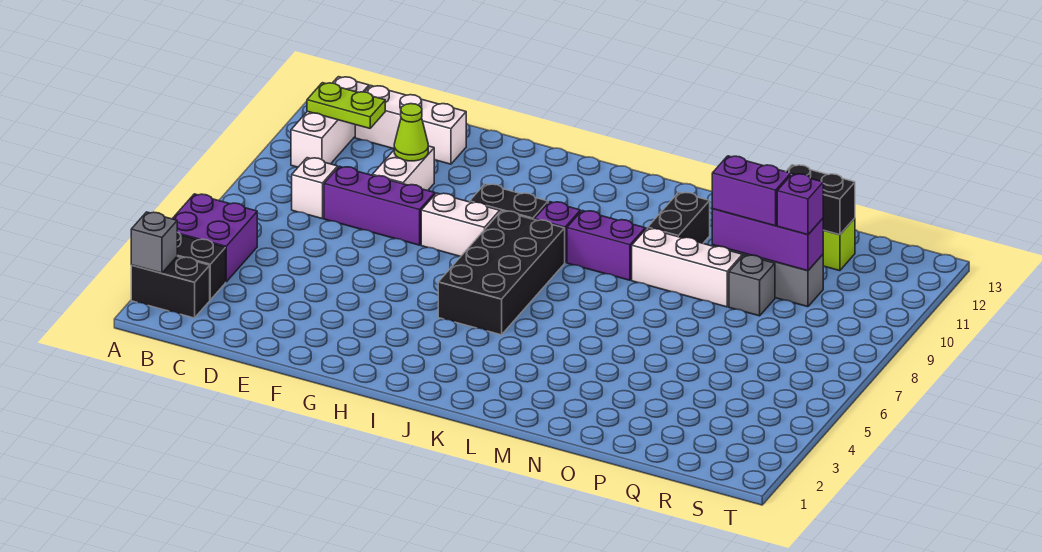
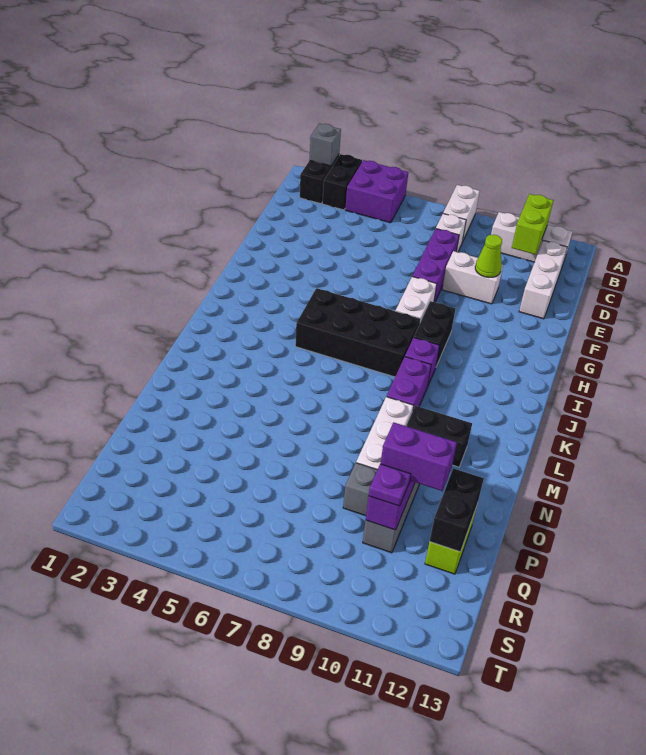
none -> white 1x2 brick [443,185,480,242]
lime 1x2 plate [307,83,385,128] -> lime 1x2 brick [512,194,553,255]
purple 1x2 brick [712,156,791,226] -> purple 1x2 brick turned to [381,422,457,491]
purple 1x1 brick [777,174,823,235] -> purple 1x1 plate [369,464,411,506]

